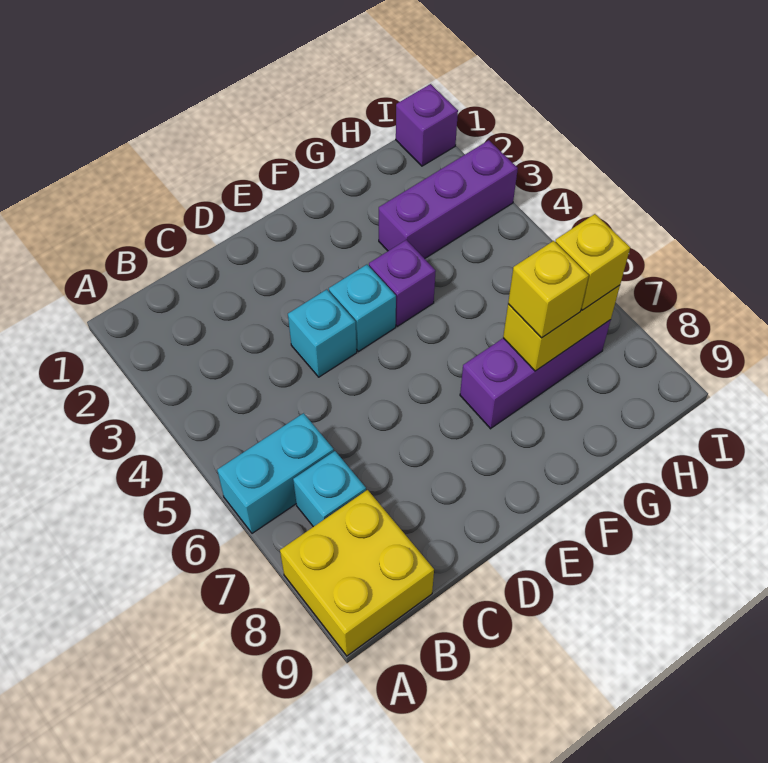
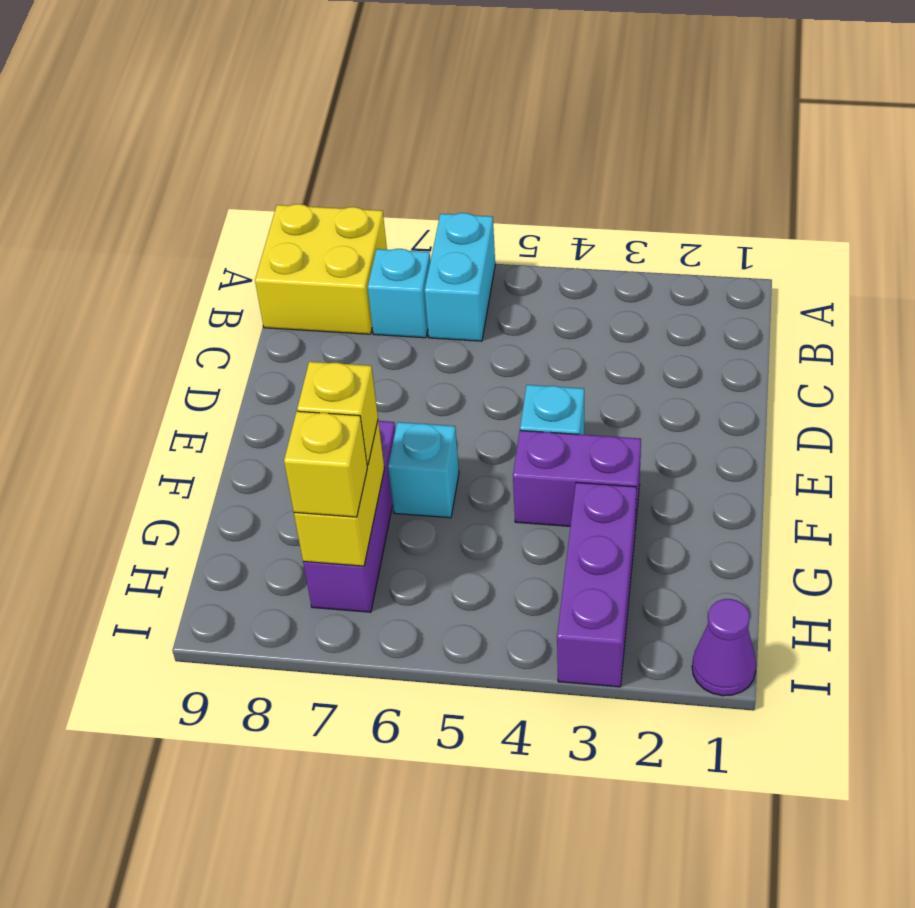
cyan 1x1 brick [288,289,357,377] -> cyan 1x1 brick moved to [388,422,459,518]
purple 1x1 brick [369,240,436,326] -> purple 1x2 brick [513,430,641,528]
purple 1x1 brick [396,84,458,166] -> purple 1x1 cone [692,599,756,696]

